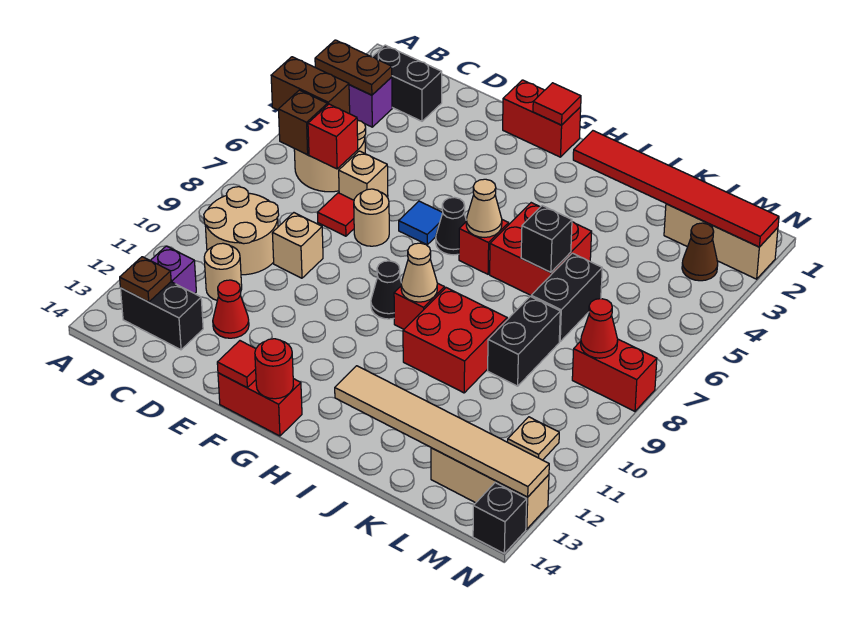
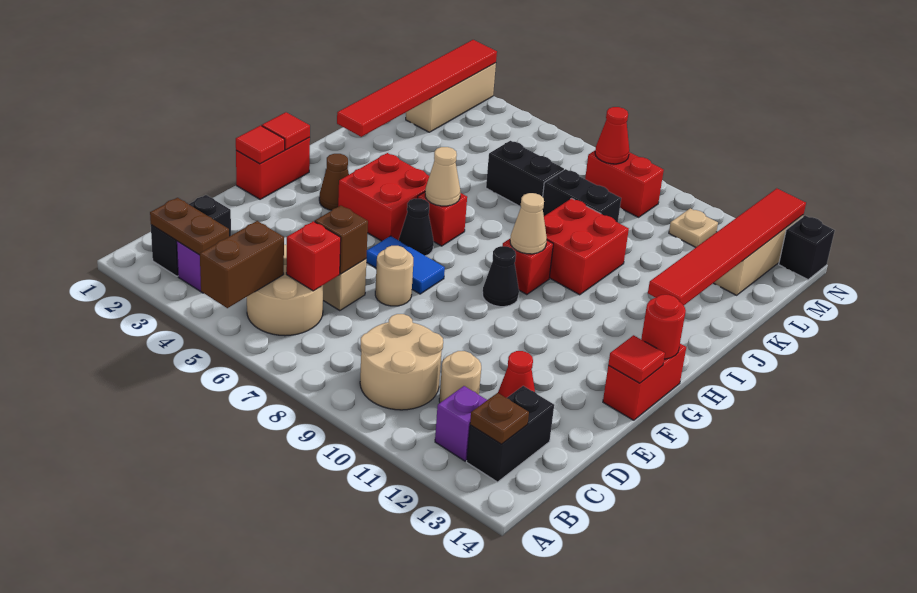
brown 1x2 plate [315,40,392,95] -> brown 1x2 plate turned to [150,198,229,255]
brown 1x1 brick [279,90,327,155] -> brown 1x1 brick moved to [315,206,368,274]
red 1x1 tile [317,193,354,236] -> red 1x1 tile moved to [236,126,285,164]
tan 1x1 brick [272,213,323,278] -> none
blue 1x1 tile [399,201,443,245] -> blue 1x2 tile [366,236,445,294]
red 2x2 brick [490,203,592,295] -> red 2x2 brick moved to [338,153,429,241]
tan 1x6 tile [335,366,549,497] -> red 1x6 tile [648,188,806,306]
black 1x1 brick [521,206,572,272] -> none
brown 1x1 cone [682,223,718,281] -> brown 1x1 cone moved to [319,154,349,210]
red 1x2 brick [572,339,657,411] -> red 1x2 brick turned to [585,151,664,217]

